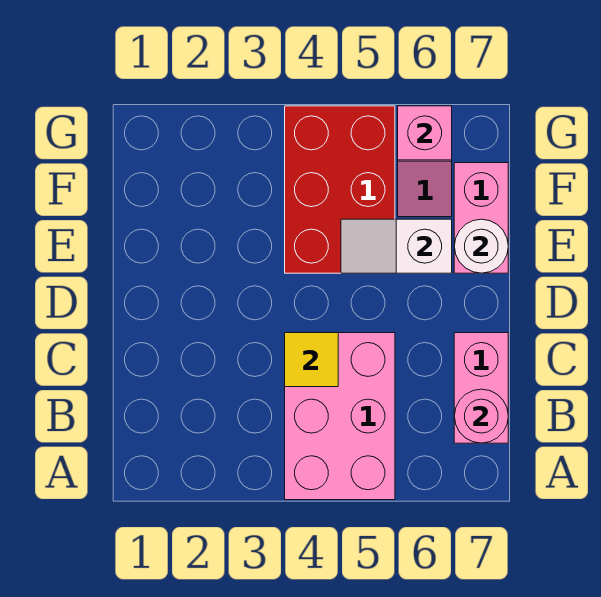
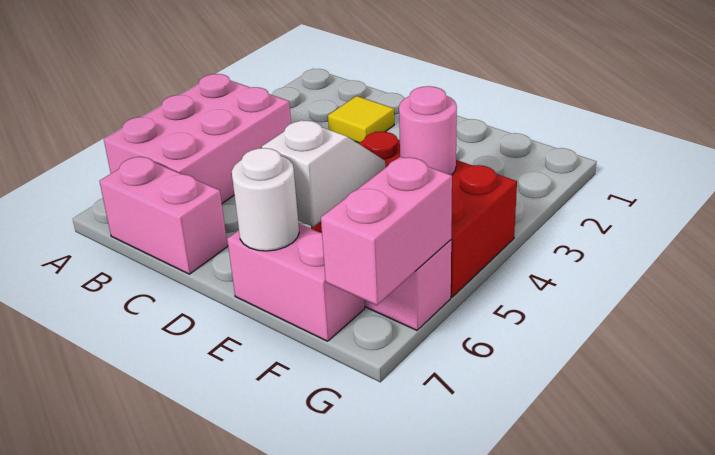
pink 2x3 brick [285,333,395,500] -> pink 2x3 brick turned to [104,74,291,203]
pink 1x1 round brick [454,389,508,443] -> pink 1x1 round brick moved to [399,86,457,175]
yellow 1x1 tile [285,333,338,387] -> yellow 1x1 tile moved to [328,96,394,143]
pink 1x1 brick [398,106,452,160] -> pink 1x2 brick [321,157,452,305]

